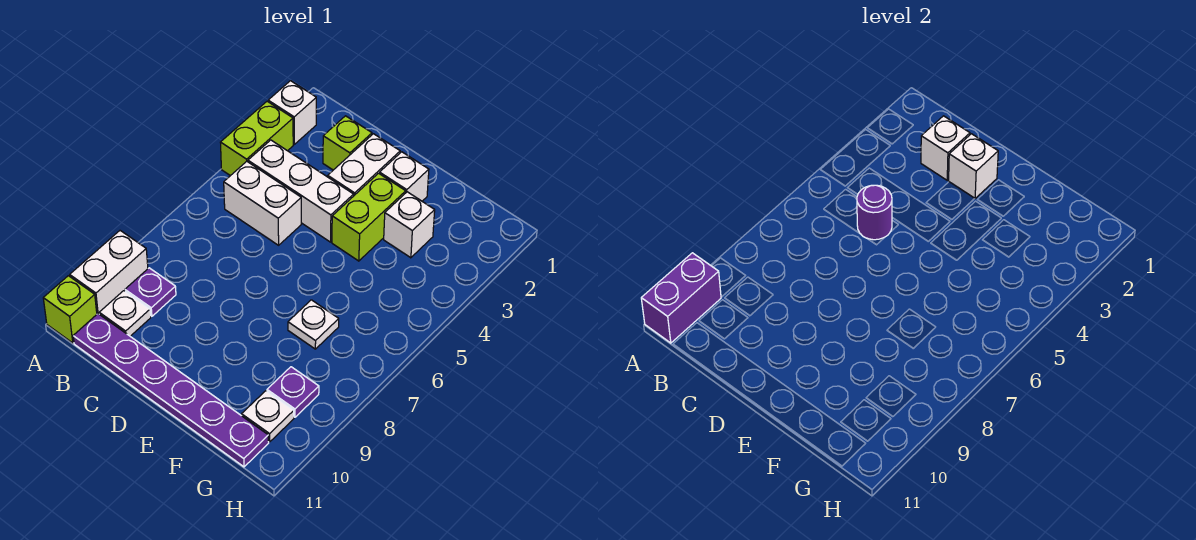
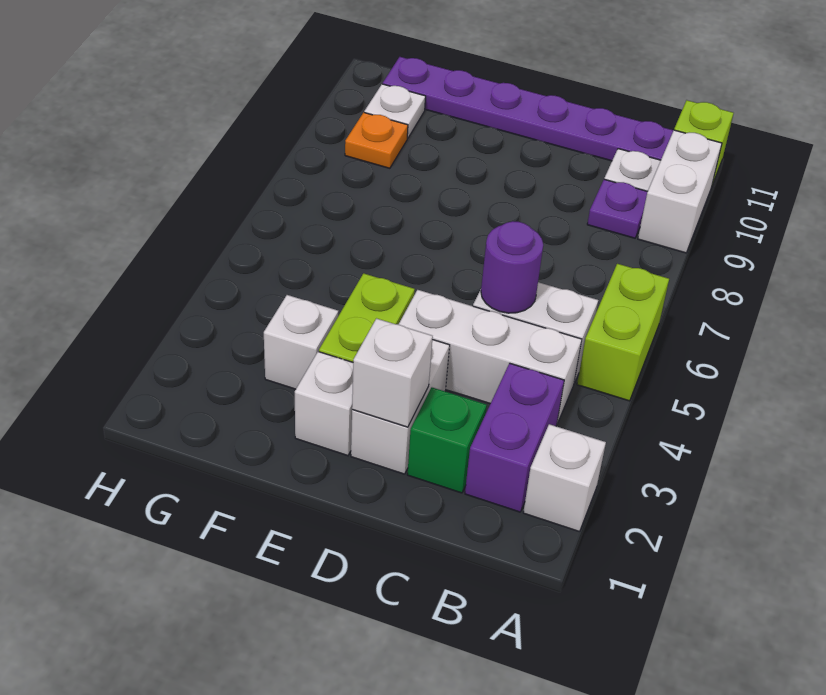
lime 1x2 brick [220,101,293,176] -> lime 1x2 brick moved to [577,264,669,401]
purple 1x2 brick [641,253,721,343] -> purple 1x2 brick moved to [465,363,564,512]
lime 1x1 brick [323,116,372,170] -> green 1x1 brick [407,387,487,493]
white 1x1 brick [921,116,970,180] -> none
white 1x1 plate [288,300,339,349] -> none
purple 1x1 plate [267,367,319,417] -> orange 1x1 plate [345,112,408,168]

